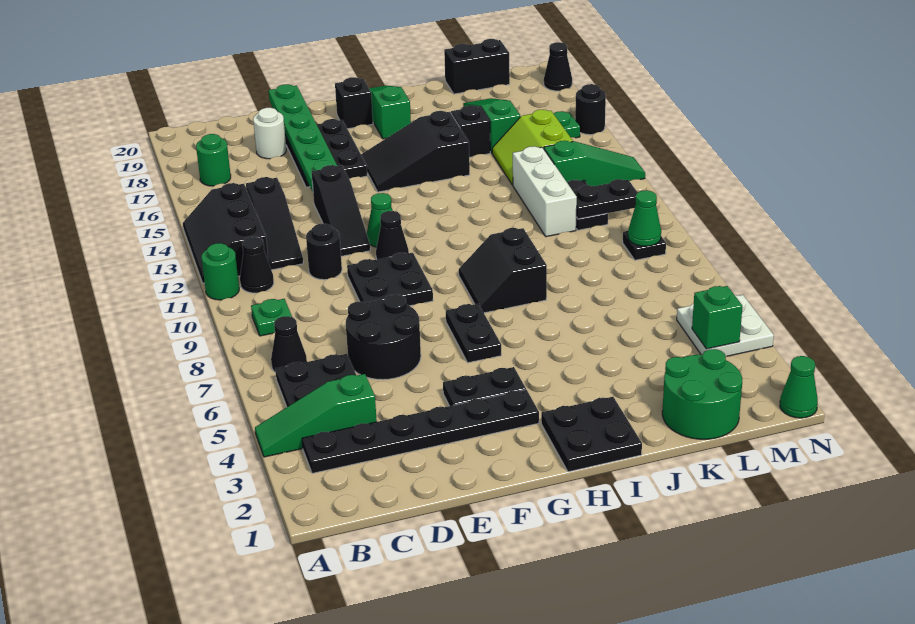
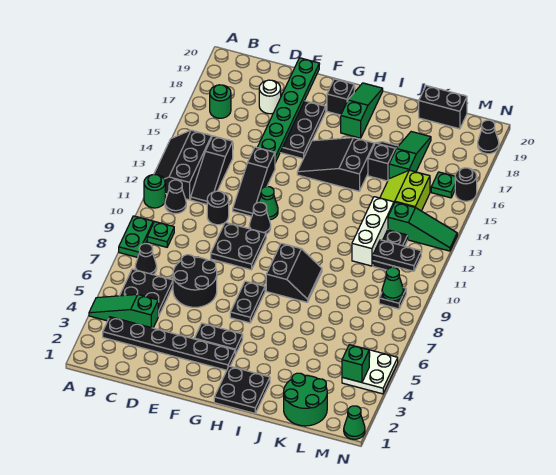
none -> green 1x2 plate [119,216,153,257]
black 2x2 slope [459,228,547,313] -> black 2x2 slope turned to [266,243,322,302]

